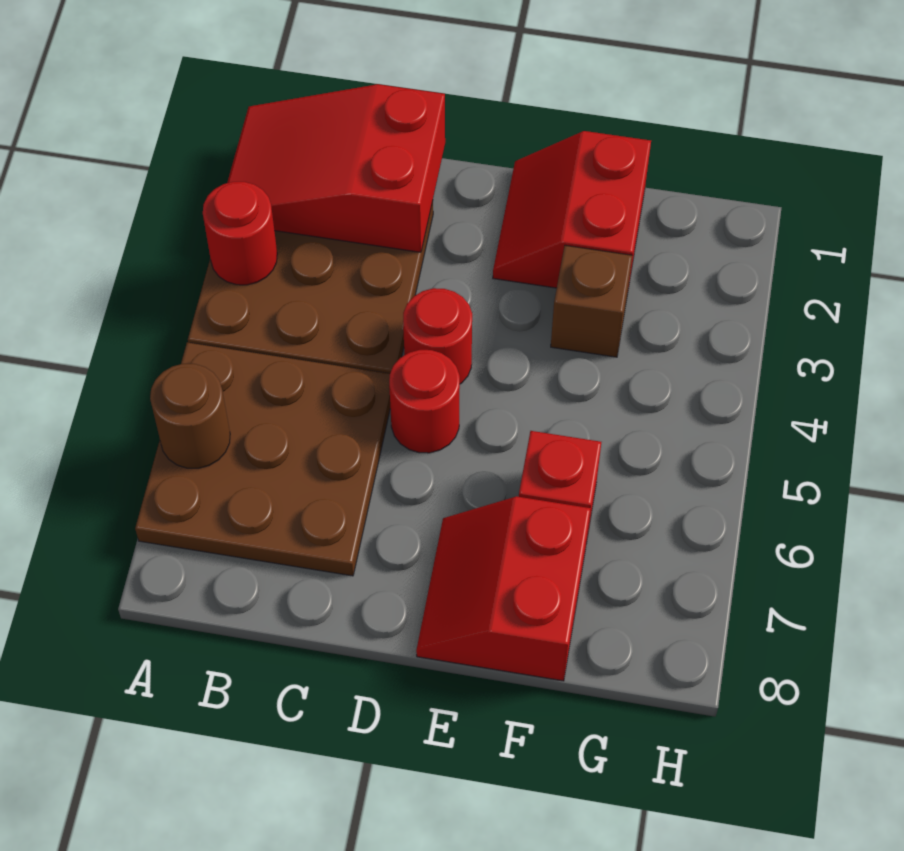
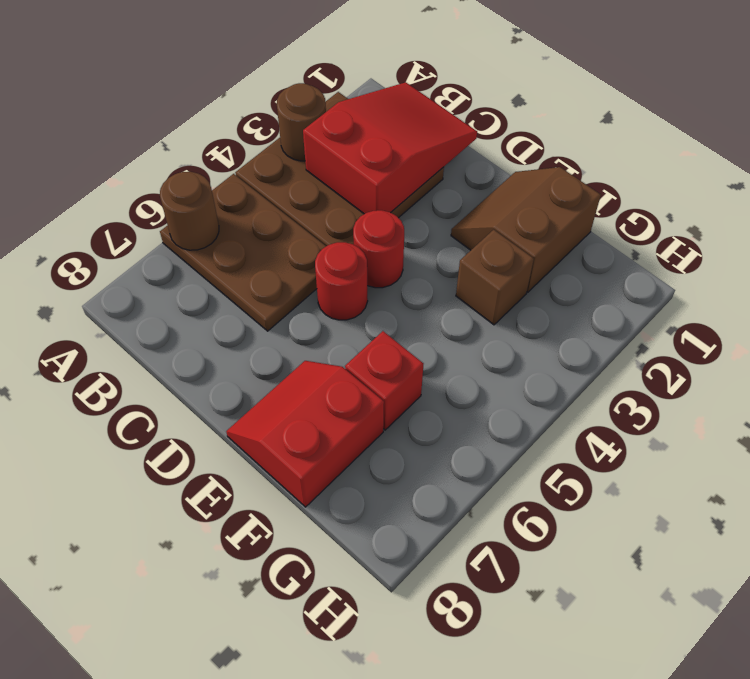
red 2x3 slope [227,84,445,252] -> red 2x3 slope turned to [303,82,477,214]
red 1x1 round brick [203,182,277,285] -> brown 1x1 round brick [277,83,326,161]
brown 3x3 plate [135,342,390,576] -> brown 2x3 plate [160,174,326,331]
red 2x2 slope [493,131,651,289] -> brown 2x2 slope [451,167,601,292]

